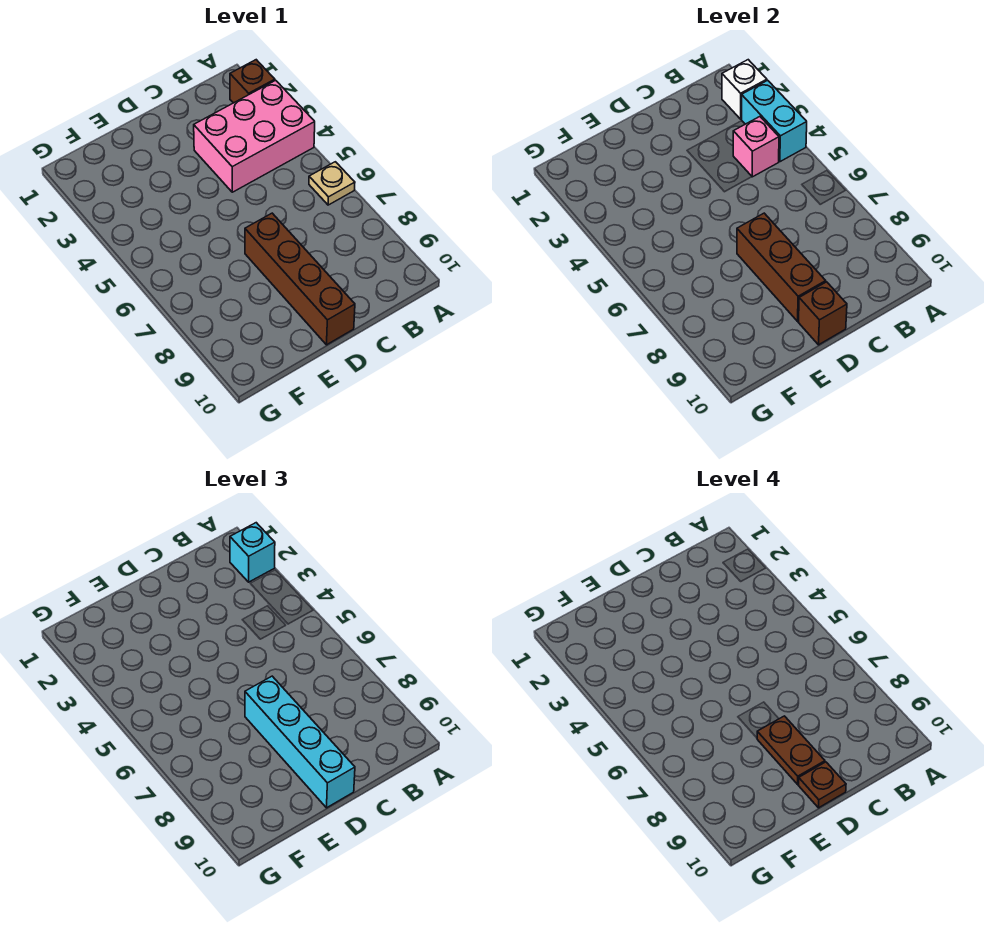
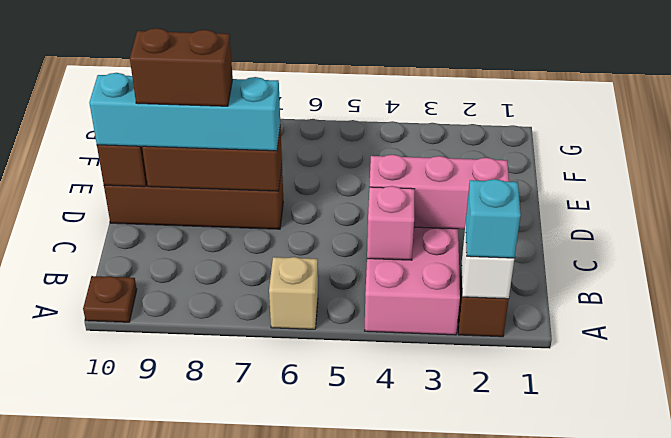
cyan 1x2 brick [742,80,807,162] -> none
tan 1x1 plate [309,162,355,205] -> tan 1x1 brick [269,257,318,329]
none -> pink 1x3 brick [369,155,509,229]
brown 1x2 plate [757,716,825,784] -> brown 1x2 brick [130,28,233,106]
brown 1x1 plate [799,762,846,808] -> brown 1x1 plate moved to [83,276,137,322]

